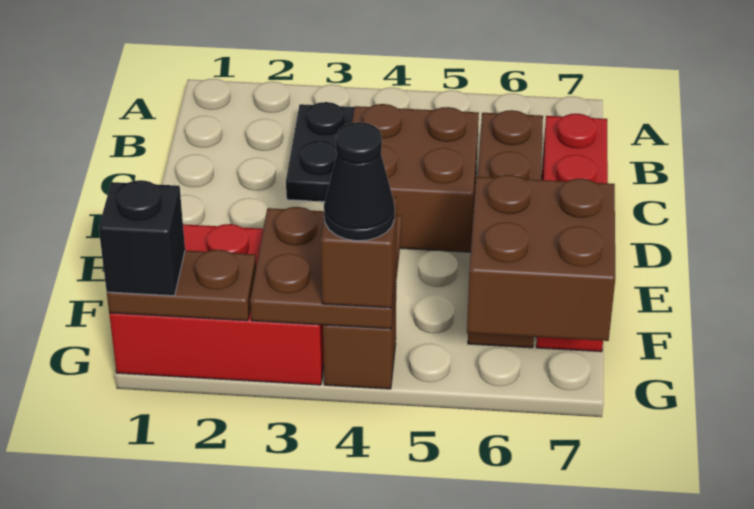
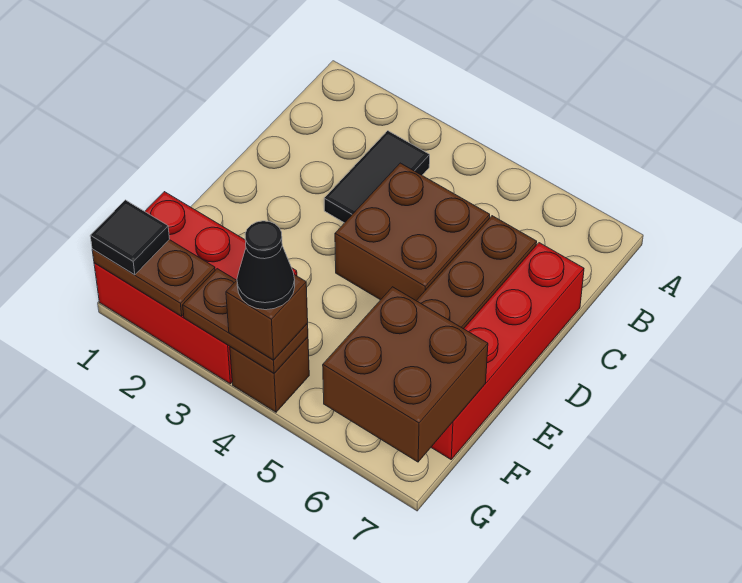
black 1x2 plate [286,102,354,202] -> black 1x2 tile [324,131,430,223]
brown 2x2 plate [250,207,402,329] -> brown 1x2 plate [183,269,308,373]
black 1x1 brick [99,180,185,296] -> black 1x1 tile [90,200,169,275]

